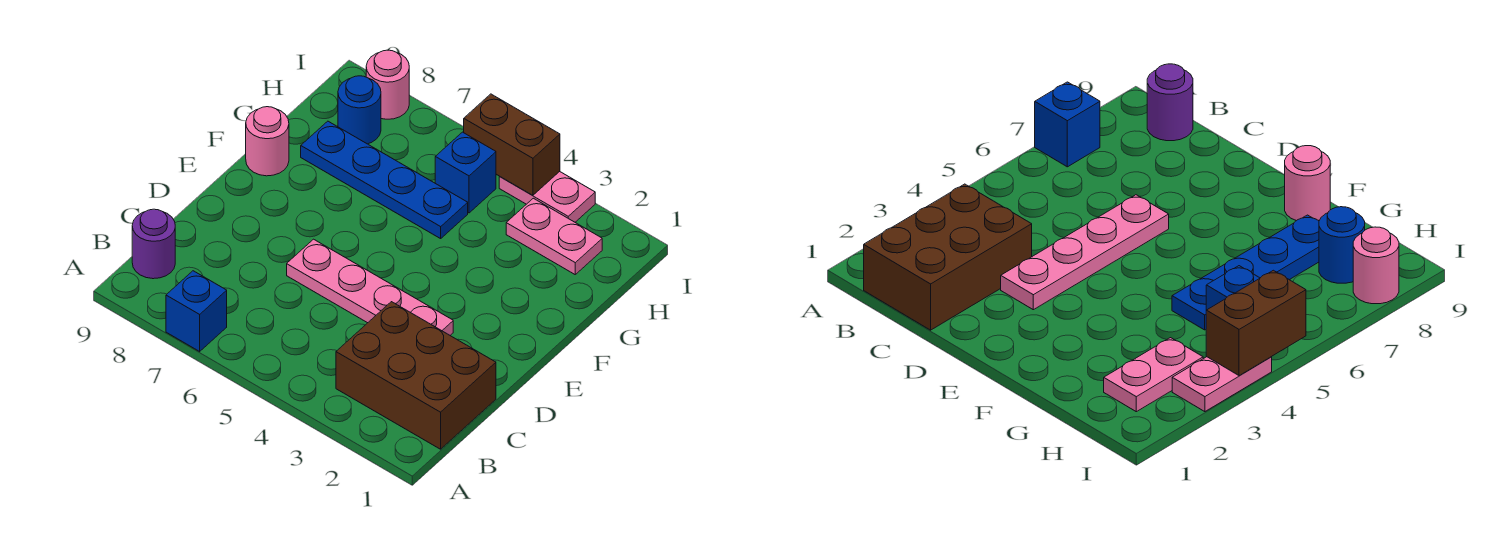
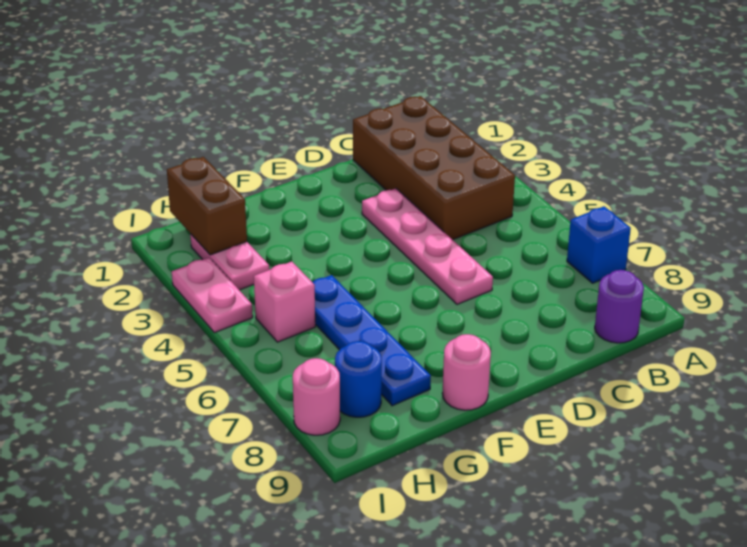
brown 2x3 brick [336,302,496,449] -> brown 2x4 brick [353,96,515,240]
blue 1x1 brick [435,132,496,213] -> pink 1x1 brick [254,262,315,342]
brown 1x2 brick [464,94,560,195] -> brown 1x2 brick moved to [167,157,247,255]

